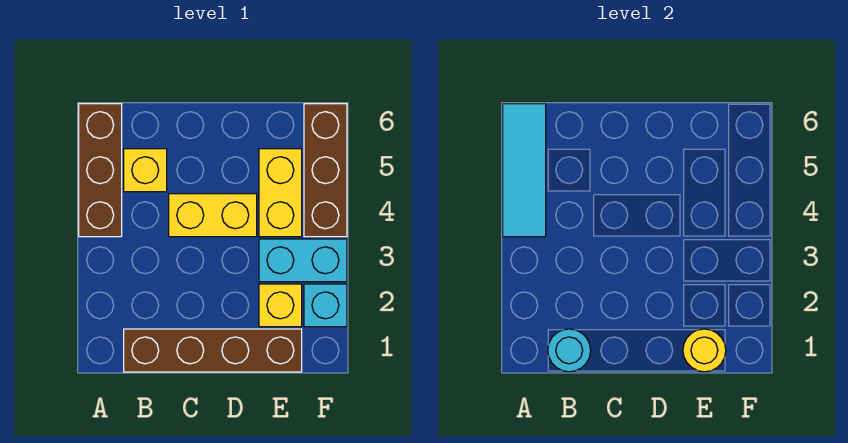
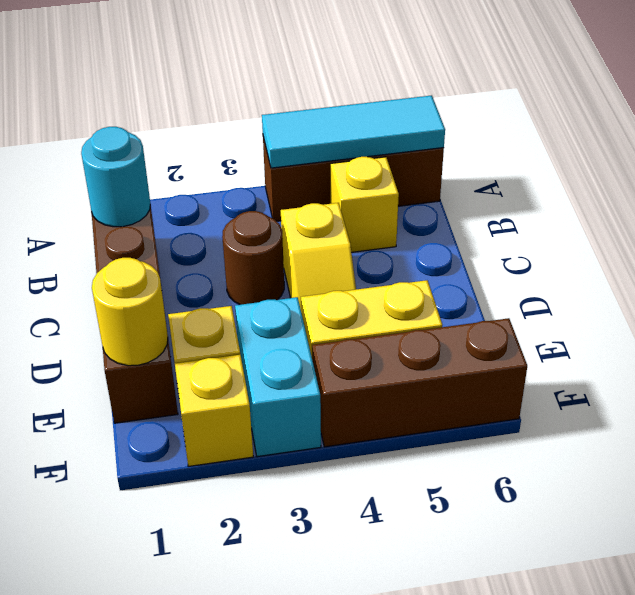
none -> brown 1x1 round brick [222,211,284,305]
yellow 1x2 brick [169,194,257,237] -> yellow 1x2 slope [281,203,356,309]
cyan 1x1 brick [304,284,347,327] -> yellow 1x1 brick [175,355,253,466]

